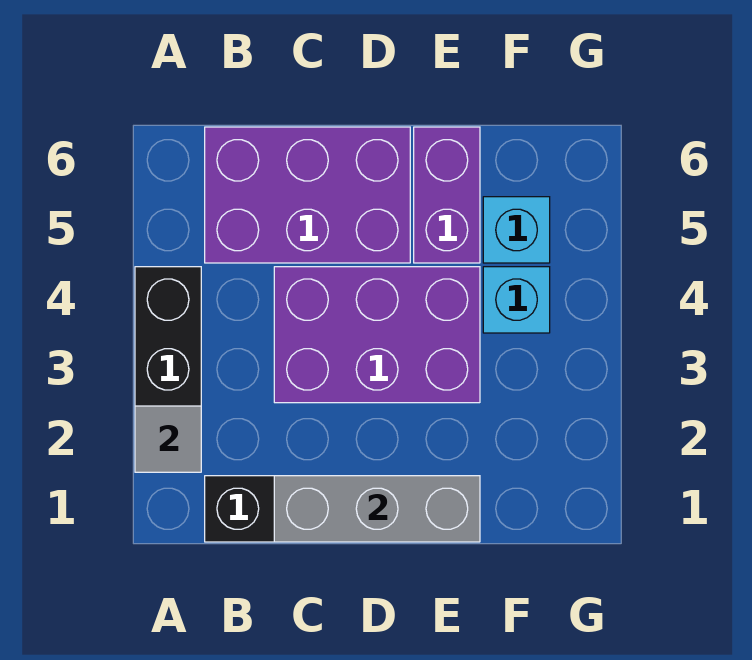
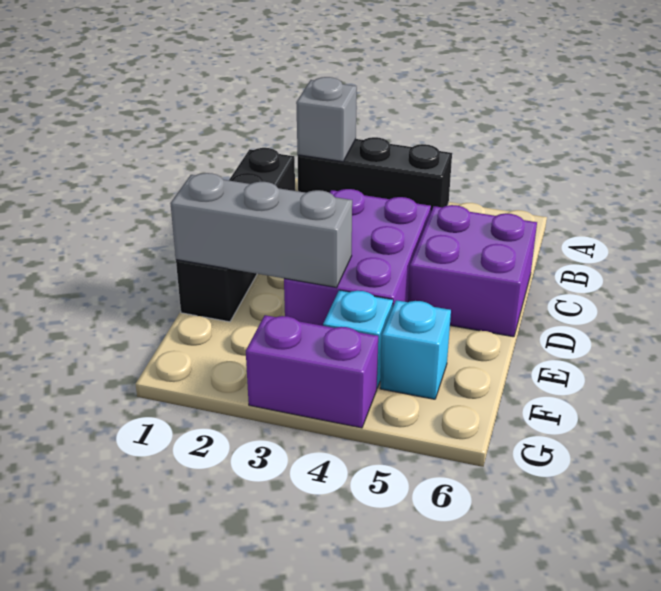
grey 1x1 tile [135,406,201,472] -> grey 1x1 brick [296,77,357,162]
purple 2x3 brick [205,127,410,263] -> purple 2x2 brick [408,205,537,337]
grey 1x3 brick [274,476,480,542] -> grey 1x3 brick turned to [170,173,352,288]
purple 1x2 brick [414,127,480,263] -> purple 1x2 brick moved to [246,315,378,428]

